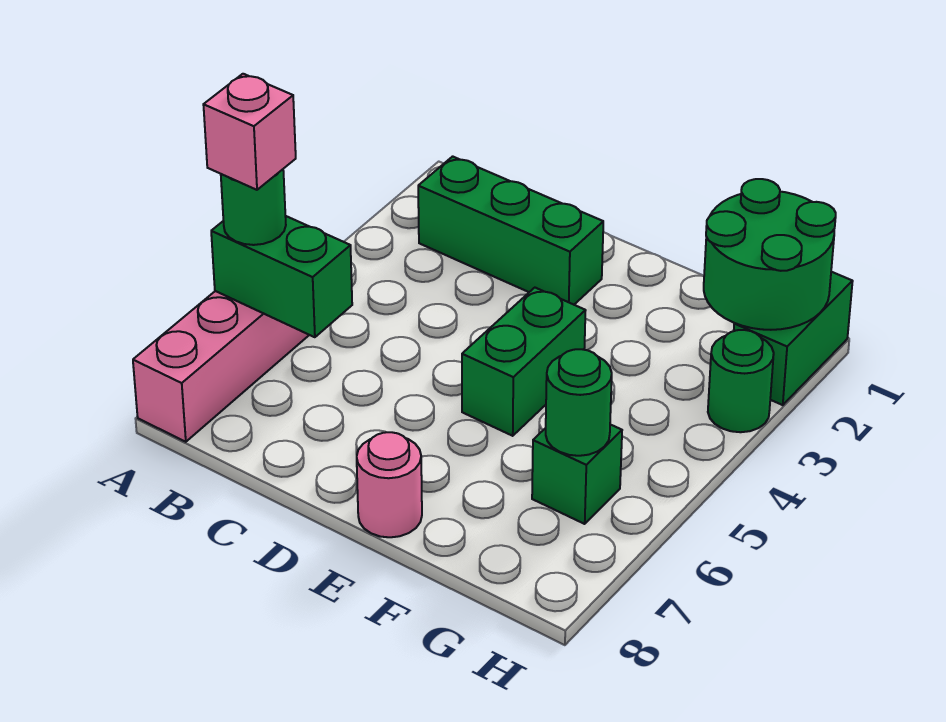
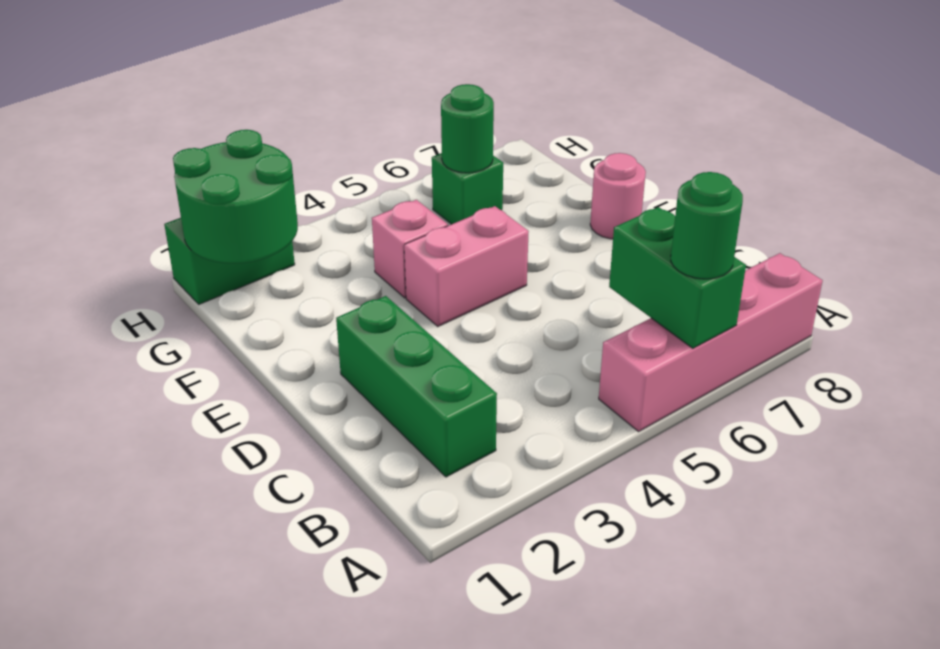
pink 1x1 brick [203,74,296,190] -> pink 1x1 brick moved to [372,200,448,298]
green 1x2 brick [462,288,586,436] -> pink 1x2 brick [404,206,529,326]
green 1x1 round brick [708,330,774,432] -> none

